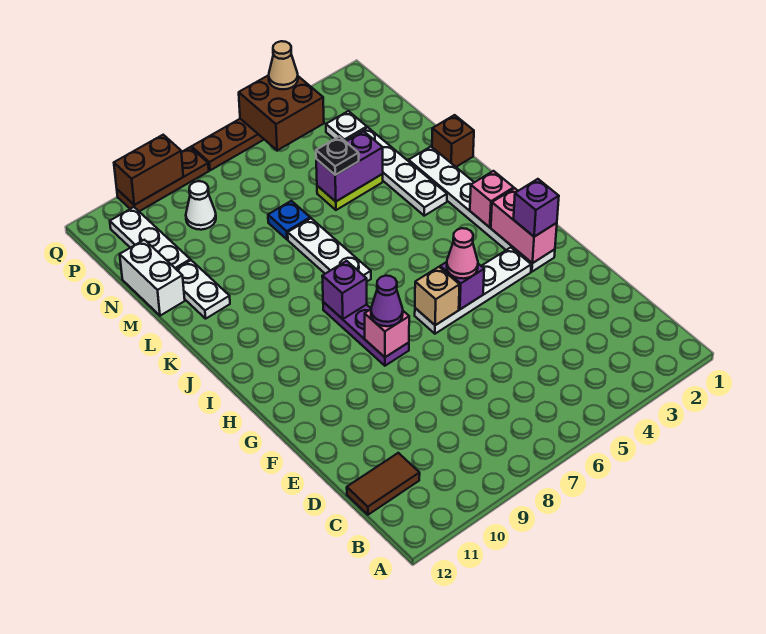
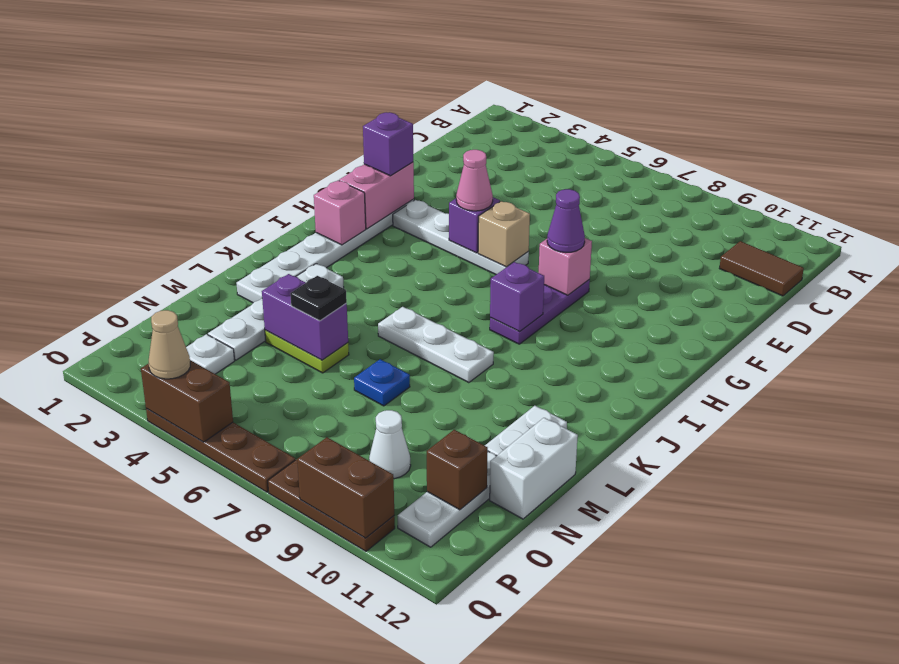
white 1x3 plate [288,218,371,281] -> white 1x3 plate turned to [378,307,494,383]
brown 1x1 brick [432,115,474,167] -> brown 1x1 brick moved to [427,430,488,510]
brown 2x2 brick [239,75,324,150] -> brown 1x2 brick [141,360,233,442]

